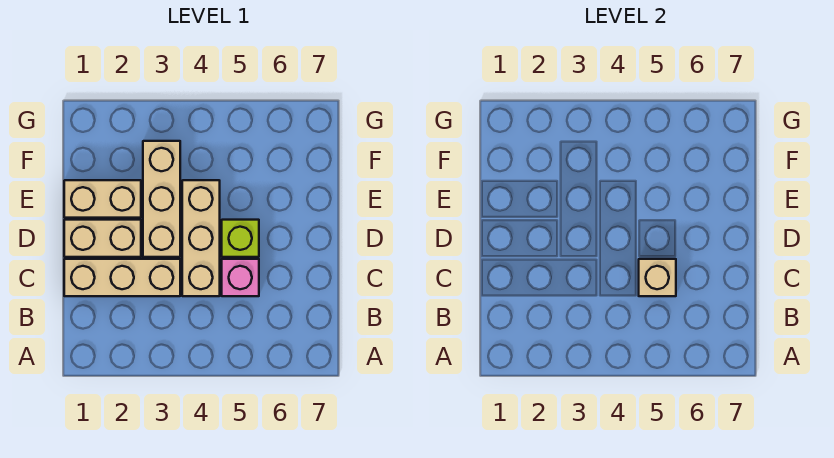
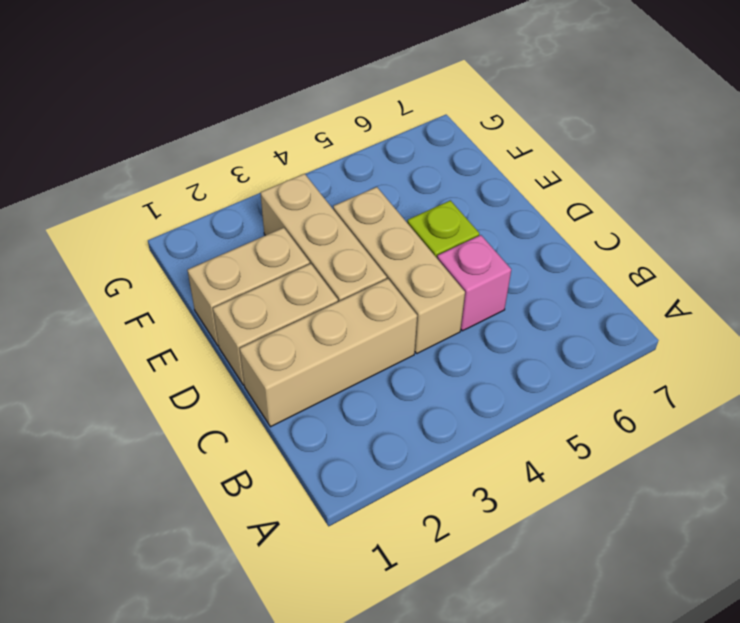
tan 1x1 brick [639,259,676,296] -> none

